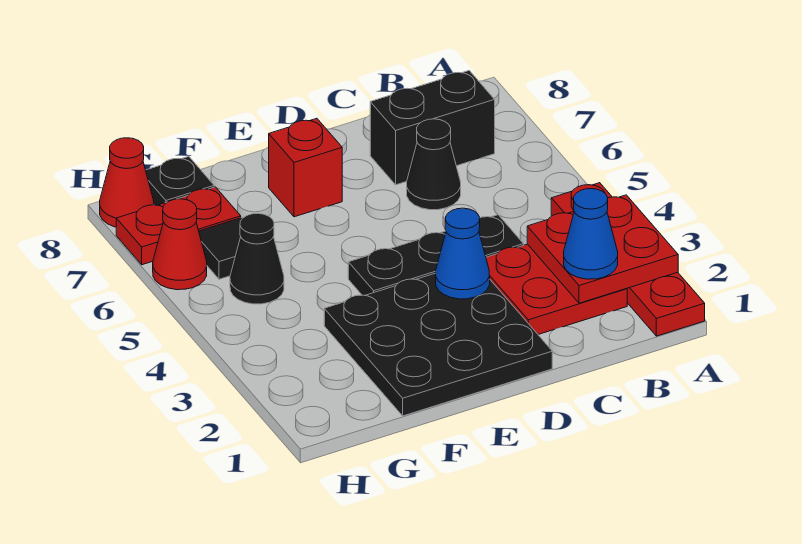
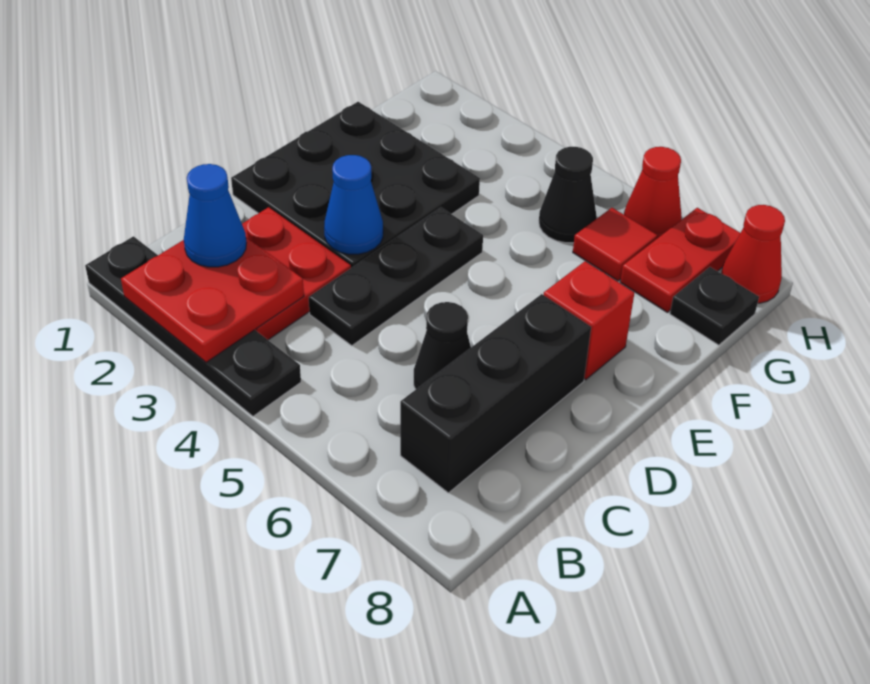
red 1x4 plate [551,183,705,336] -> black 1x4 plate [85,236,301,416]
black 1x2 brick [370,71,495,185] -> black 1x3 brick [400,294,591,493]
black 1x1 tile [199,218,242,279] -> red 1x1 tile [573,208,658,281]

